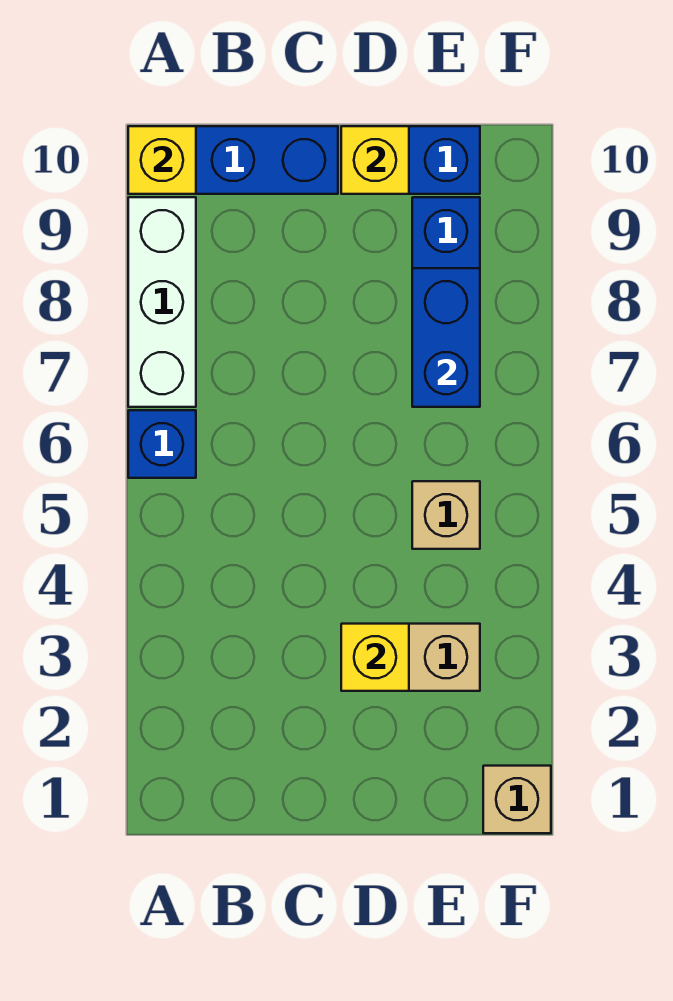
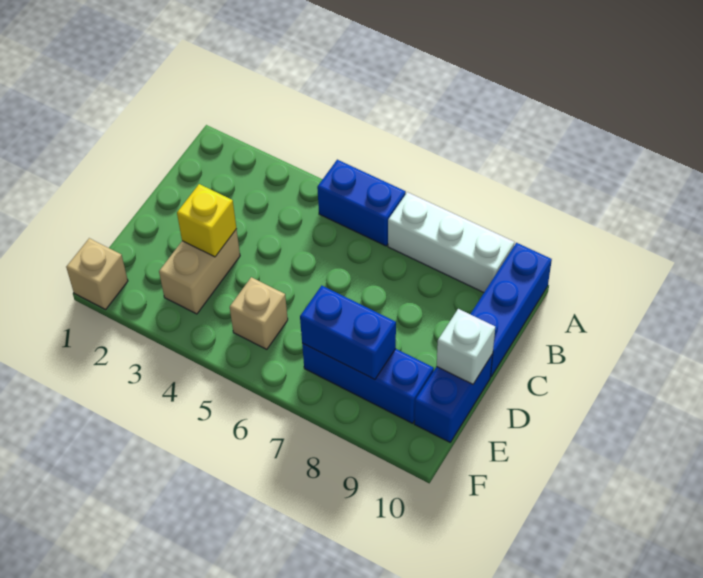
blue 1x1 brick [128,410,196,478] -> blue 1x2 brick [317,160,406,246]
yellow 1x1 brick [128,126,196,194] -> none
yellow 1x1 brick [341,126,409,194] -> white 1x1 brick [437,309,495,384]

